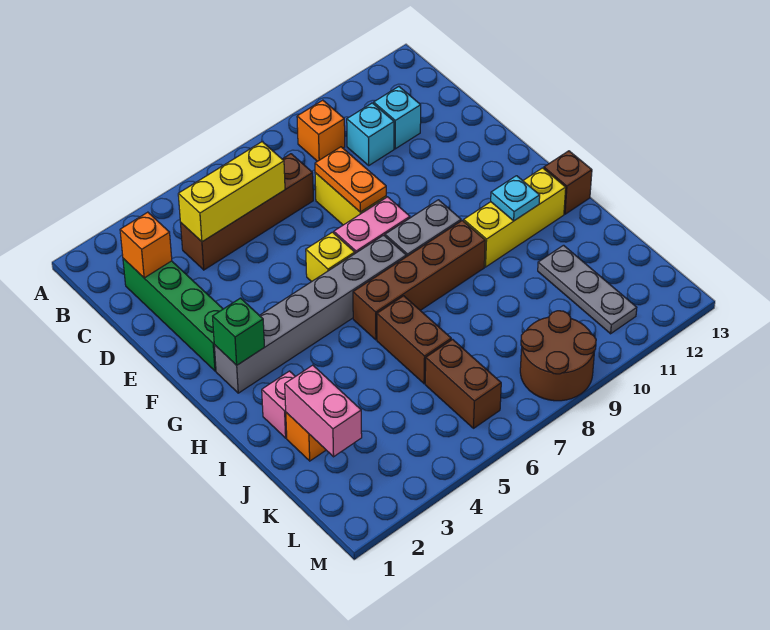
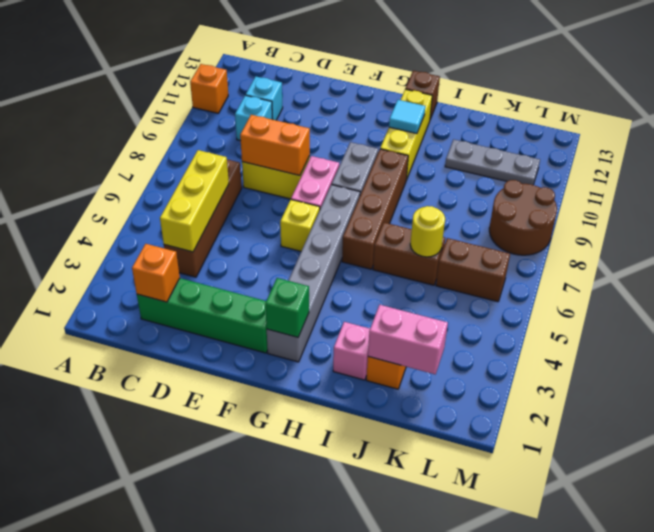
orange 1x1 brick [297,100,345,161] -> orange 1x1 brick moved to [190,64,228,113]
orange 1x2 plate [315,147,386,212] -> orange 1x2 brick [240,115,310,176]
cyan 1x1 plate [491,176,540,221] -> cyan 1x1 tile [389,100,425,134]
none -> yellow 1x1 round brick [410,206,445,257]

